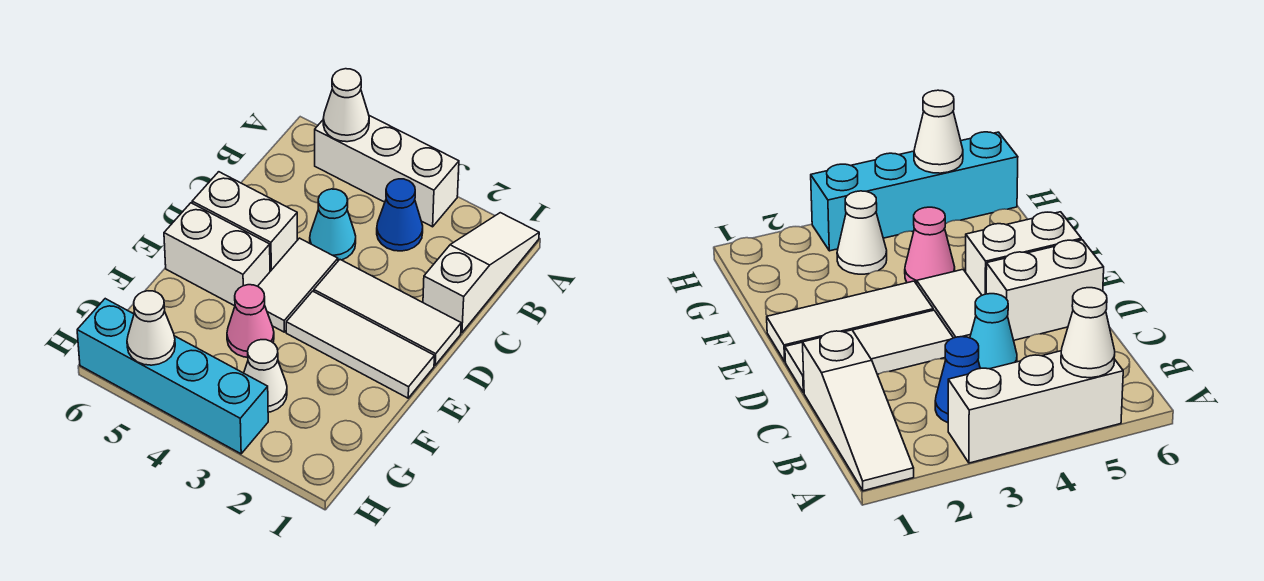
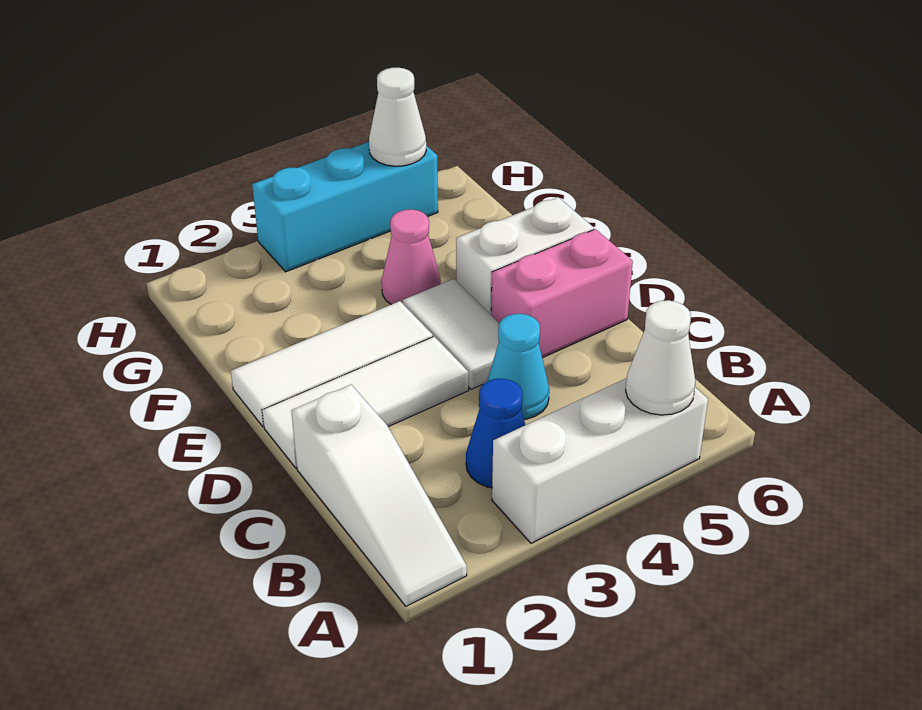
white 1x2 brick [192,172,297,271] -> pink 1x2 brick [491,229,633,358]
white 1x1 cone [244,340,287,412] -> none
cyan 1x4 brick [77,299,268,454] -> cyan 1x3 brick [252,142,438,272]

